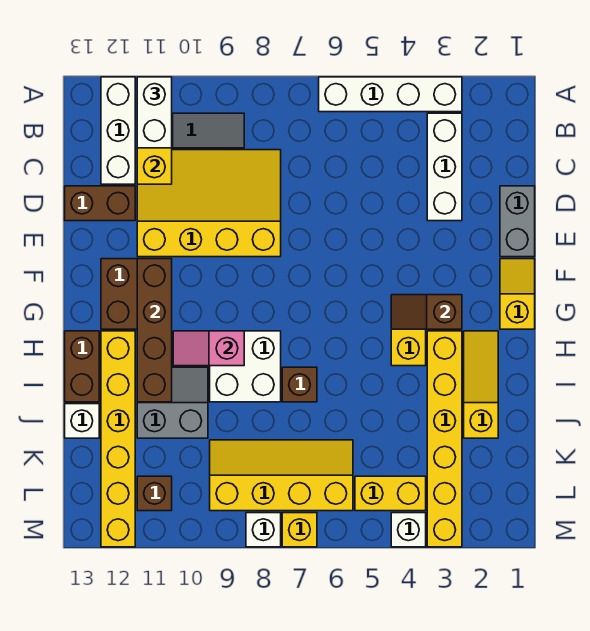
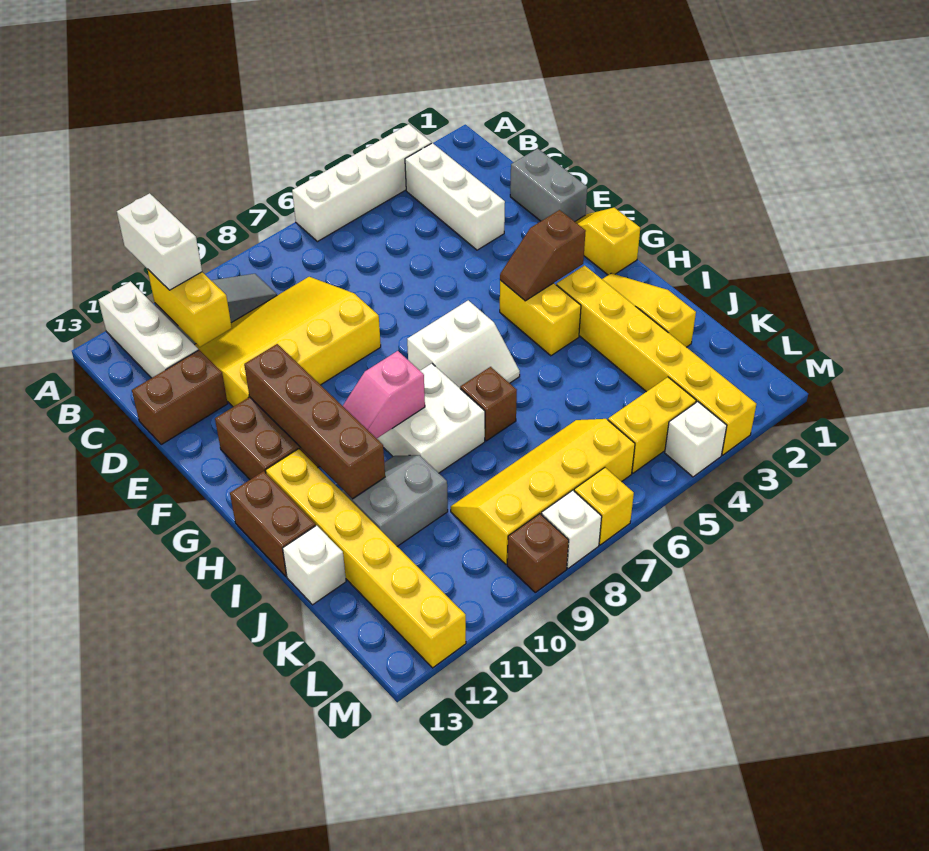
none -> white 2x2 slope [407,300,520,388]
brown 1x1 brick [137,476,172,511] -> brown 1x1 brick moved to [507,514,569,592]

